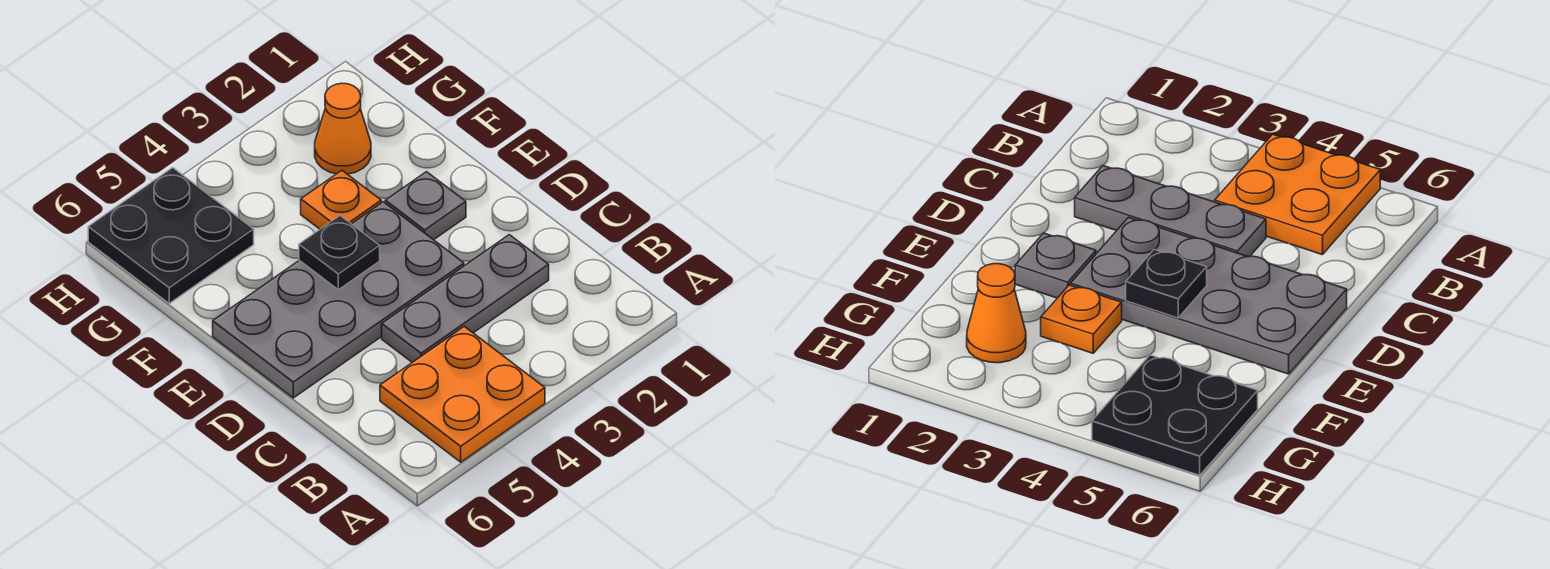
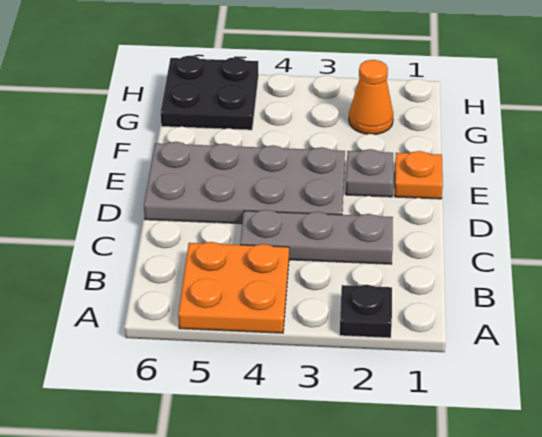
black 1x1 plate [299,216,380,290] -> black 1x1 plate moved to [340,285,392,338]
orange 1x1 plate [301,170,381,229] -> orange 1x1 plate moved to [395,151,443,199]

